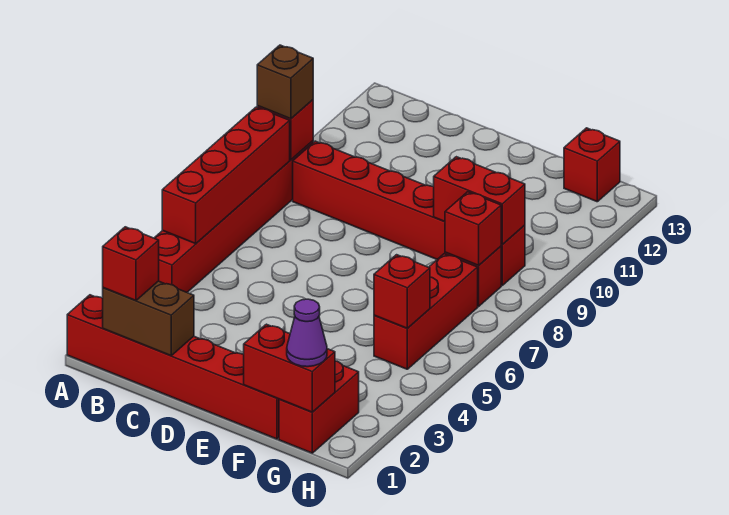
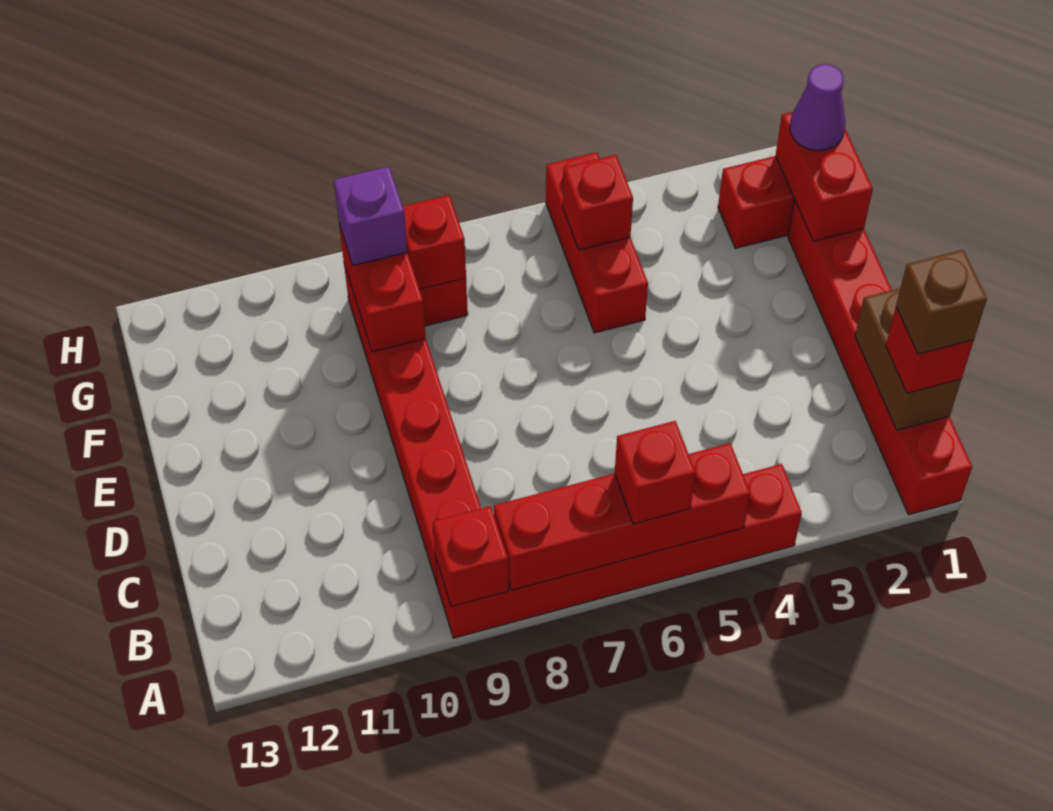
brown 1x1 brick [257,45,313,119] -> brown 1x1 brick moved to [896,250,987,354]
red 1x3 brick [374,254,478,369] -> red 1x3 brick turned to [546,152,648,333]
none -> purple 1x1 brick [334,167,407,266]
red 1x1 brick [564,128,620,202] -> red 1x1 brick moved to [615,421,695,524]

